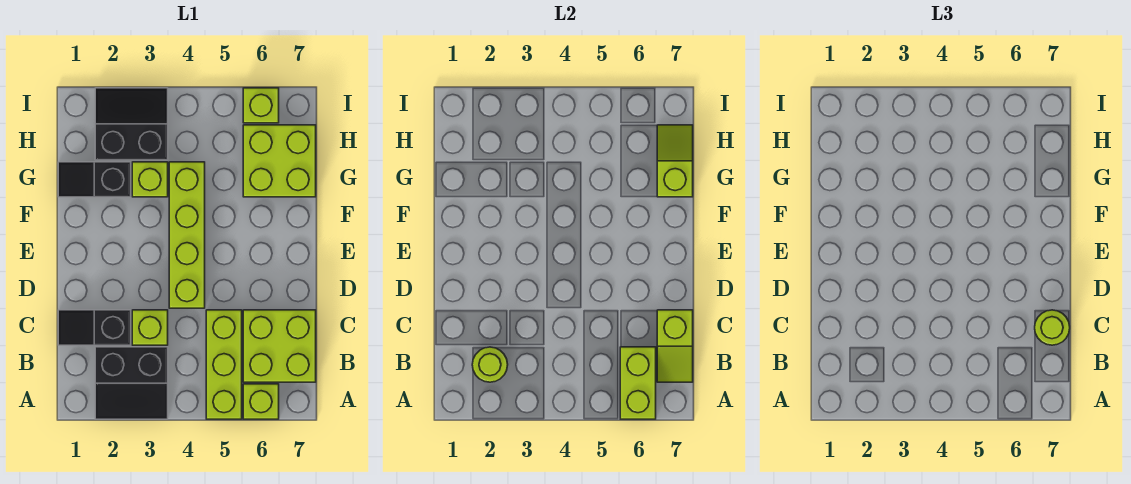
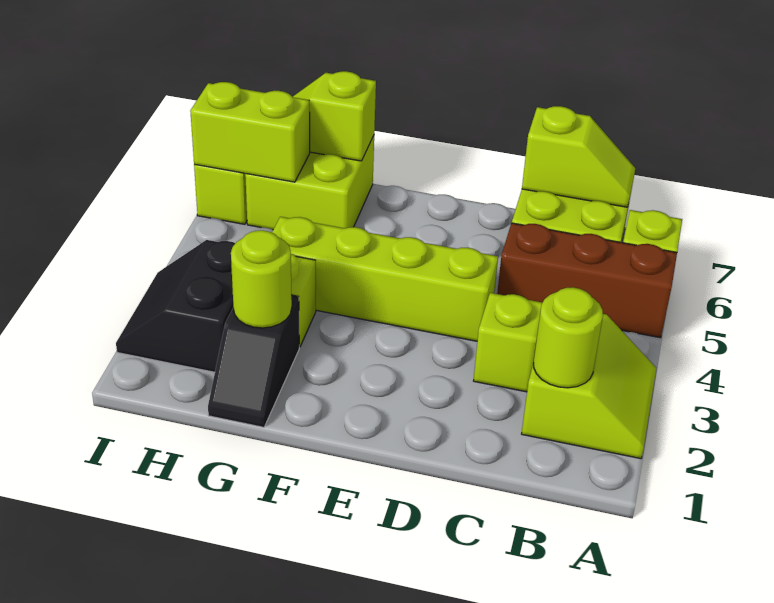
black 2x2 slope [95,347,168,419] -> lime 2x2 slope [522,314,656,459]
lime 1x3 brick [206,310,242,419] -> brown 1x3 brick [497,223,677,338]
lime 1x2 brick [620,347,656,419] -> lime 1x2 brick moved to [190,82,310,182]
black 1x2 slope [58,310,131,345] -> none
lime 1x1 round brick [1035,310,1070,345] -> lime 1x1 round brick moved to [231,230,292,328]

